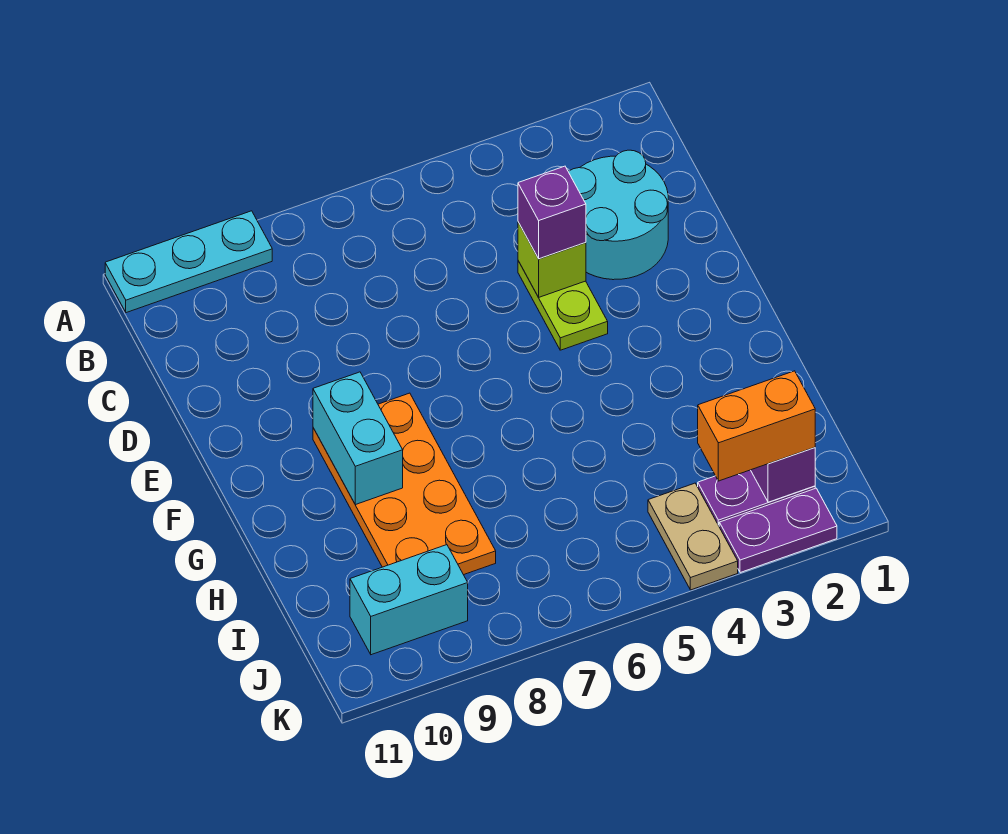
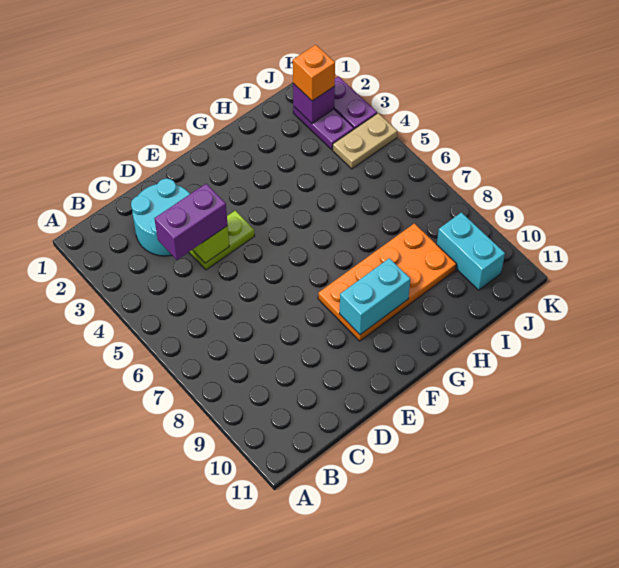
cyan 1x3 plate [105,211,272,313] -> none
purple 1x1 brick [518,166,586,259] -> purple 1x2 brick [155,184,228,260]
orange 1x2 brick [698,371,815,481] -> orange 1x1 brick [293,45,335,101]

